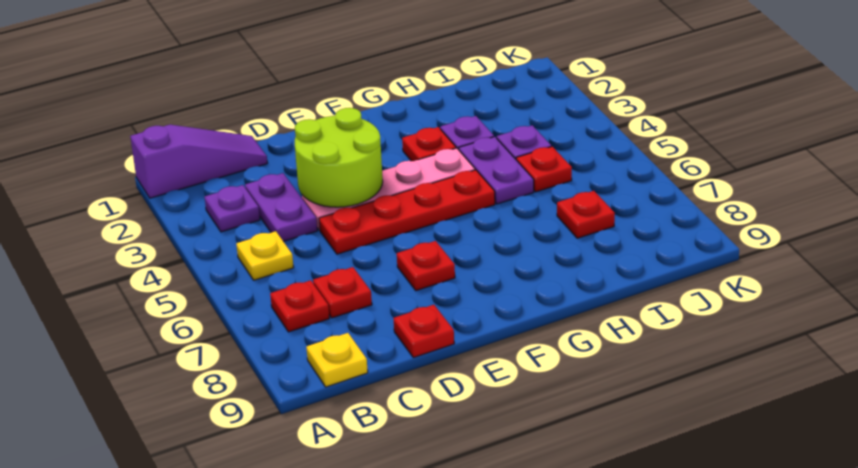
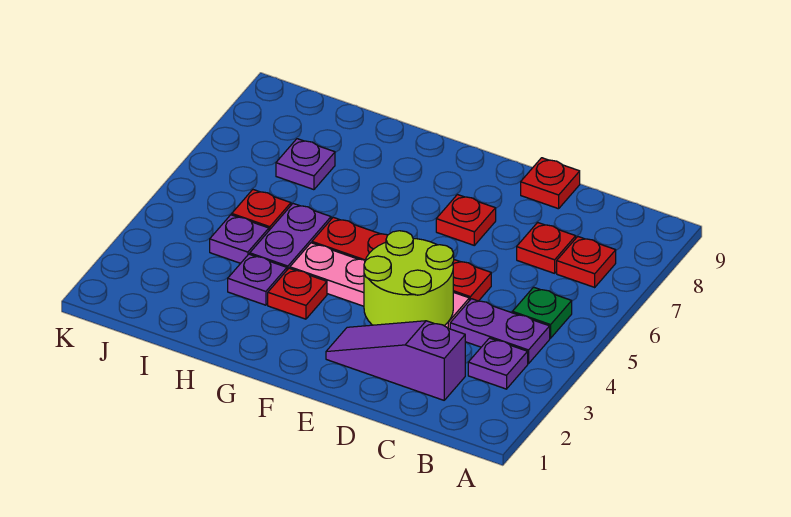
purple 1x3 slope [130,125,267,198] -> purple 1x3 slope moved to [326,321,465,400]
yellow 1x1 plate [236,231,294,280] -> green 1x1 plate [512,287,572,338]
yellow 1x1 plate [306,333,368,387] -> none
purple 1x2 plate [245,173,317,242] -> purple 1x2 plate turned to [450,299,550,364]
red 1x1 plate [557,191,615,238] -> purple 1x1 plate [276,139,335,190]

